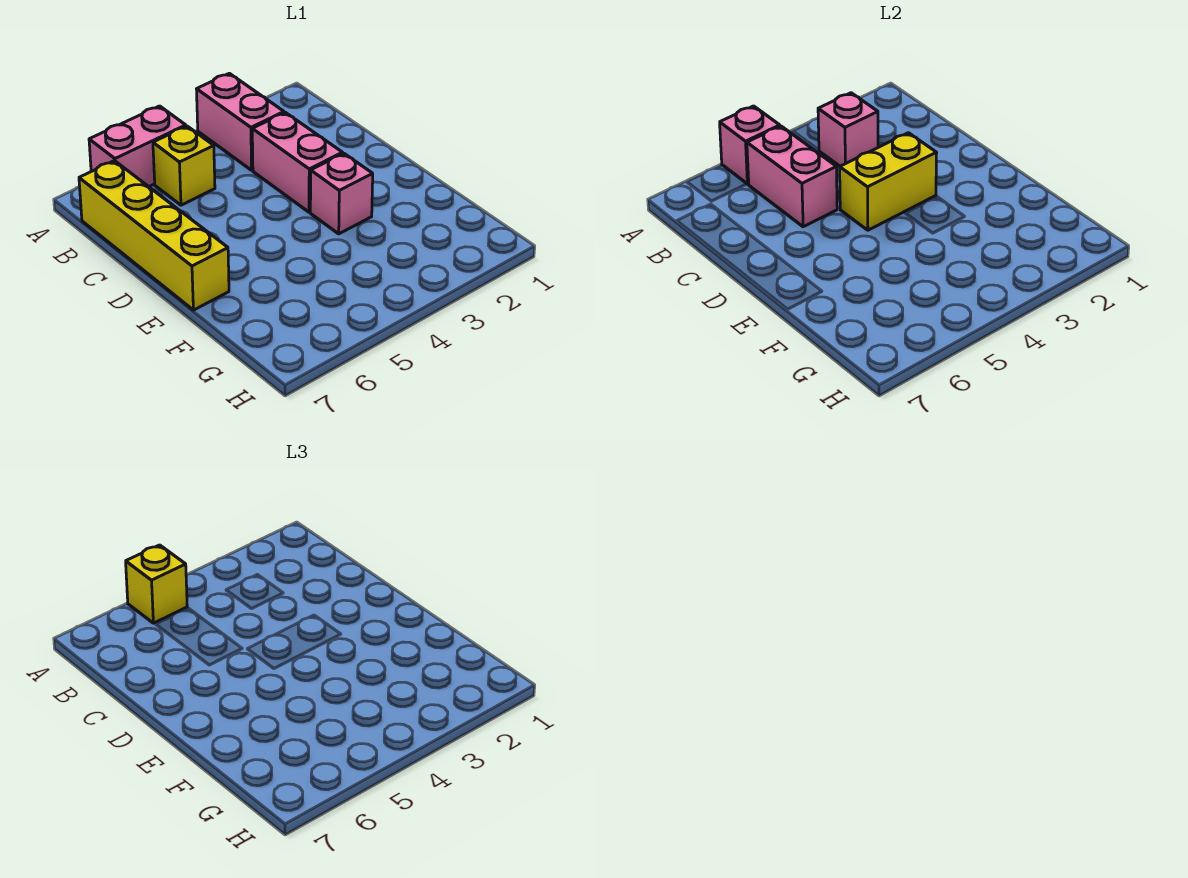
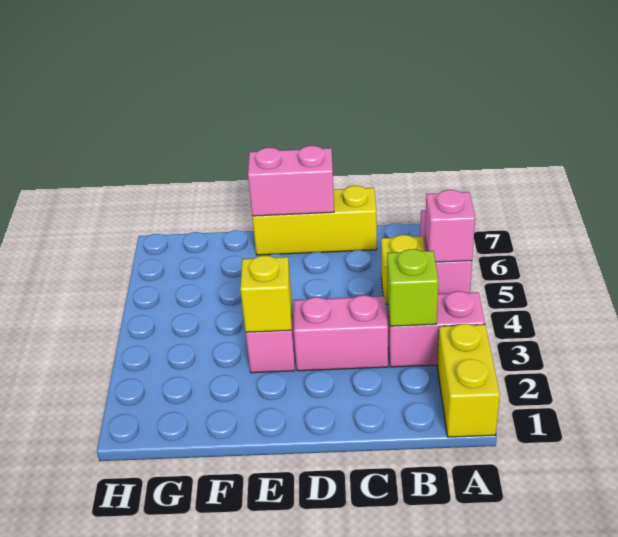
yellow 1x1 brick [126,545,187,623] -> yellow 1x1 brick moved to [240,255,292,332]
pink 1x1 brick [818,93,878,166] -> lime 1x1 brick [387,249,438,326]
pink 1x2 brick [747,126,837,227] -> pink 1x2 brick moved to [248,146,334,216]
yellow 1x4 brick [79,161,229,310] -> yellow 1x3 brick [252,186,377,255]
yellow 1x2 brick [840,133,937,230] -> yellow 1x2 brick moved to [437,324,500,437]

